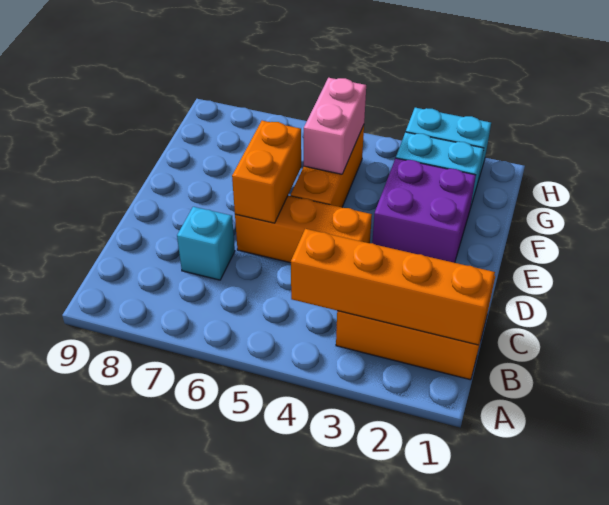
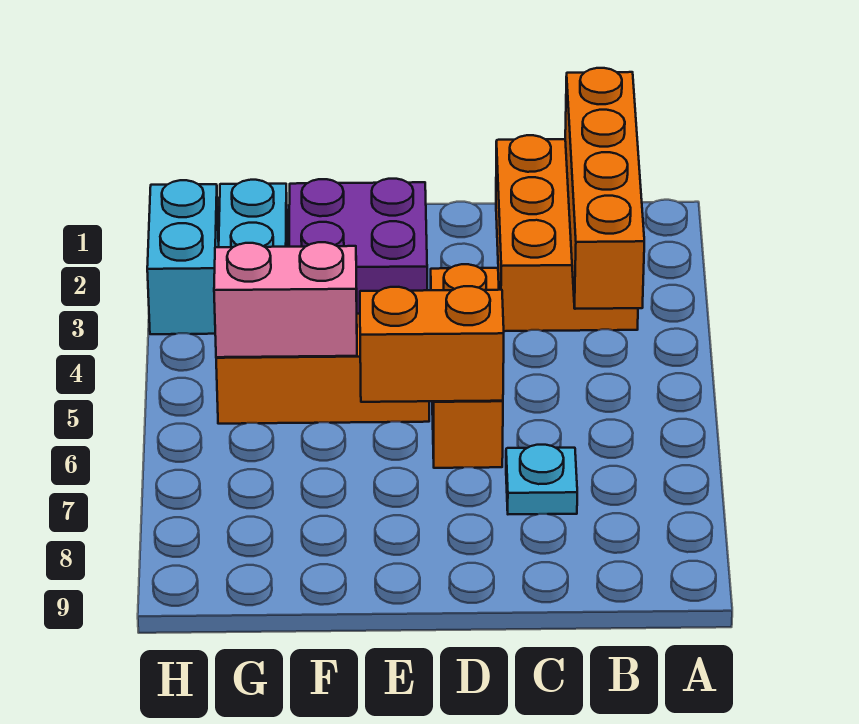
cyan 1x1 brick [177,207,235,280] -> cyan 1x1 plate [506,445,577,514]

